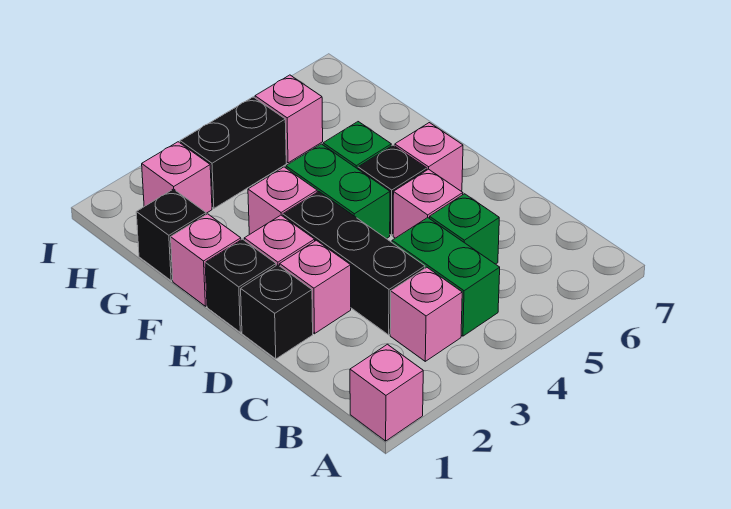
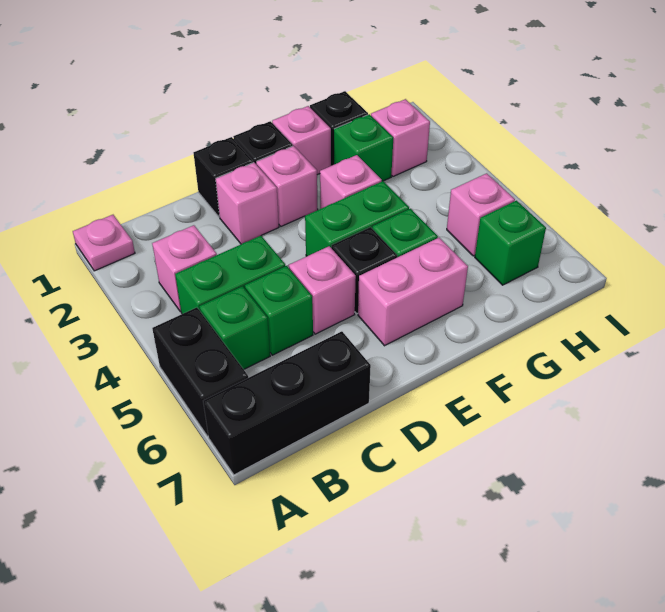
pink 1x1 brick [350,344,423,441] -> pink 1x1 plate [73,215,135,271]
none -> green 1x1 brick [199,286,270,369]
black 1x3 brick [283,192,425,335] -> black 1x3 brick moved to [203,331,371,475]
pink 1x1 brick [395,123,463,191] -> pink 1x2 brick [358,238,468,346]
none -> green 1x1 brick [334,114,393,181]
black 1x2 brick [180,97,286,208] -> black 1x2 brick moved to [152,307,248,436]
none -> green 1x1 brick [475,201,546,285]

